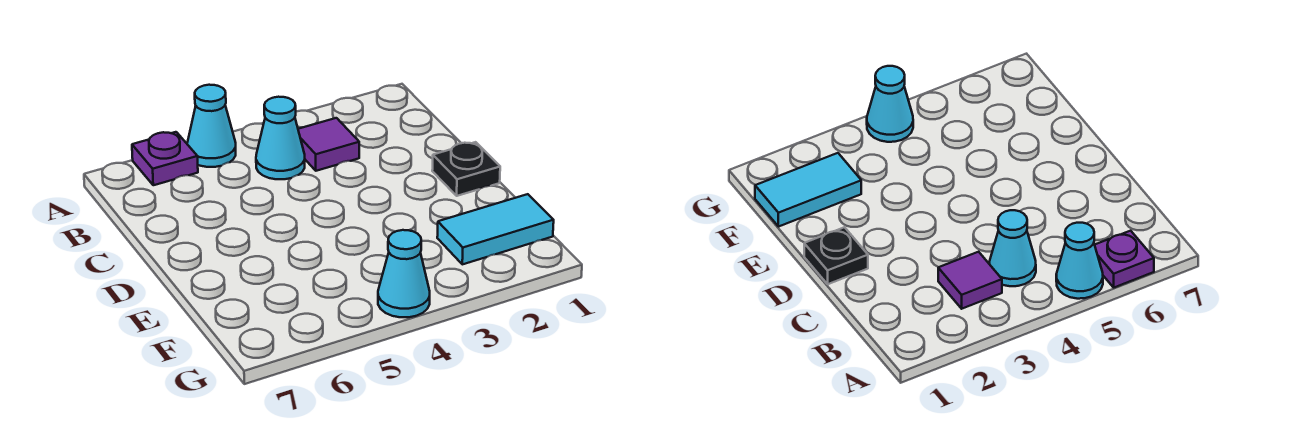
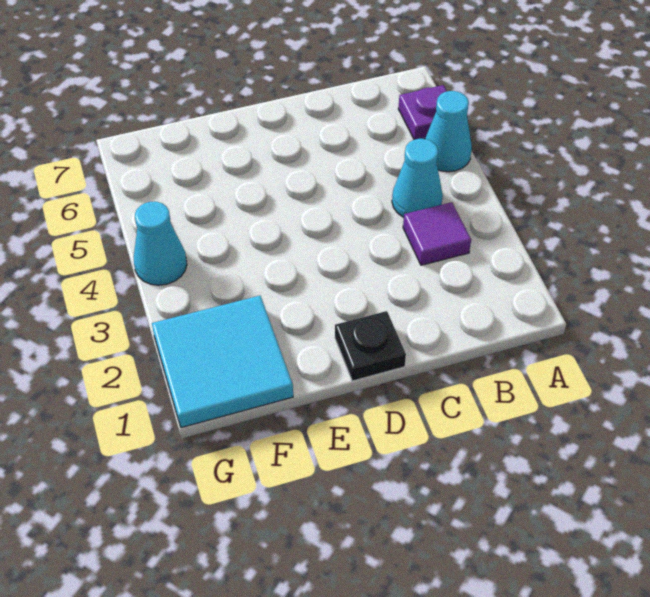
cyan 1x2 tile [437,194,554,264] -> cyan 2x2 tile [152,296,293,428]

